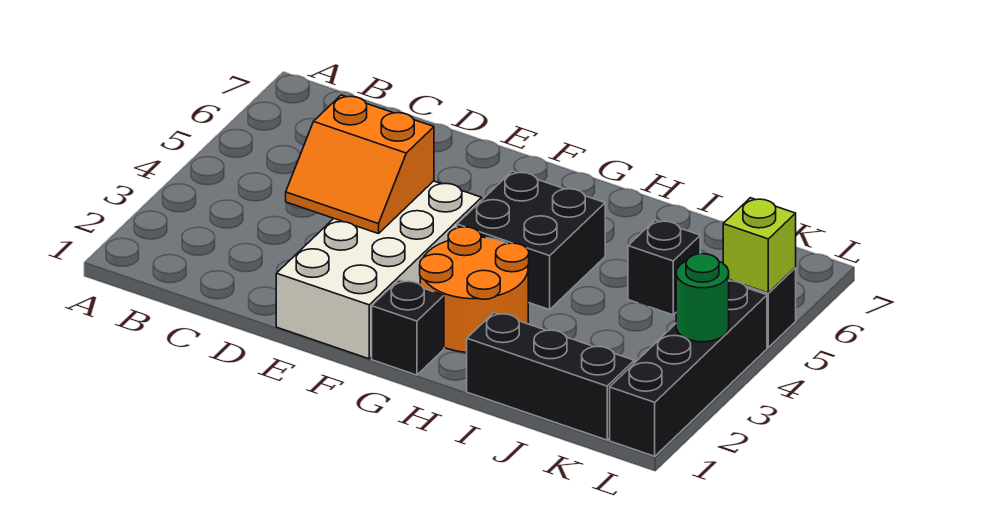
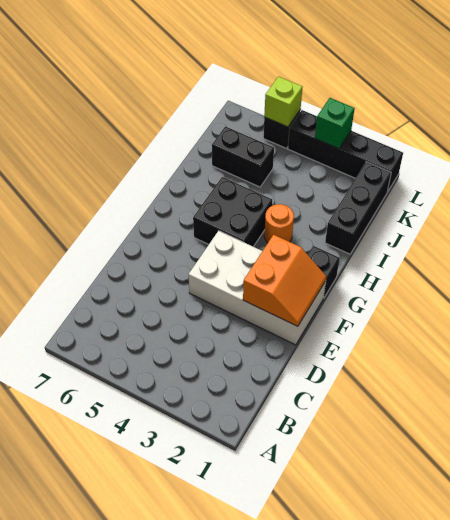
orange 2x2 slope [286,95,434,234] -> orange 2x2 slope moved to [243,235,326,326]
orange 2x2 round brick [420,227,529,352] -> orange 1x1 round brick [264,204,294,243]
black 1x1 brick [628,220,700,315] -> black 1x2 brick [212,126,274,187]
green 1x1 round brick [676,254,729,342] -> green 1x1 brick [315,98,355,149]

